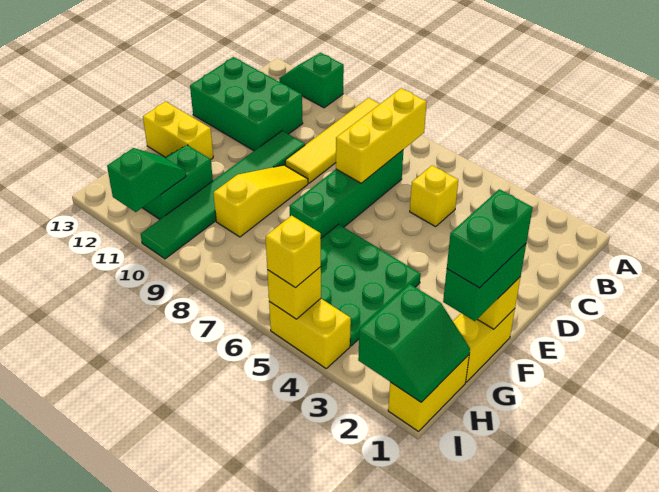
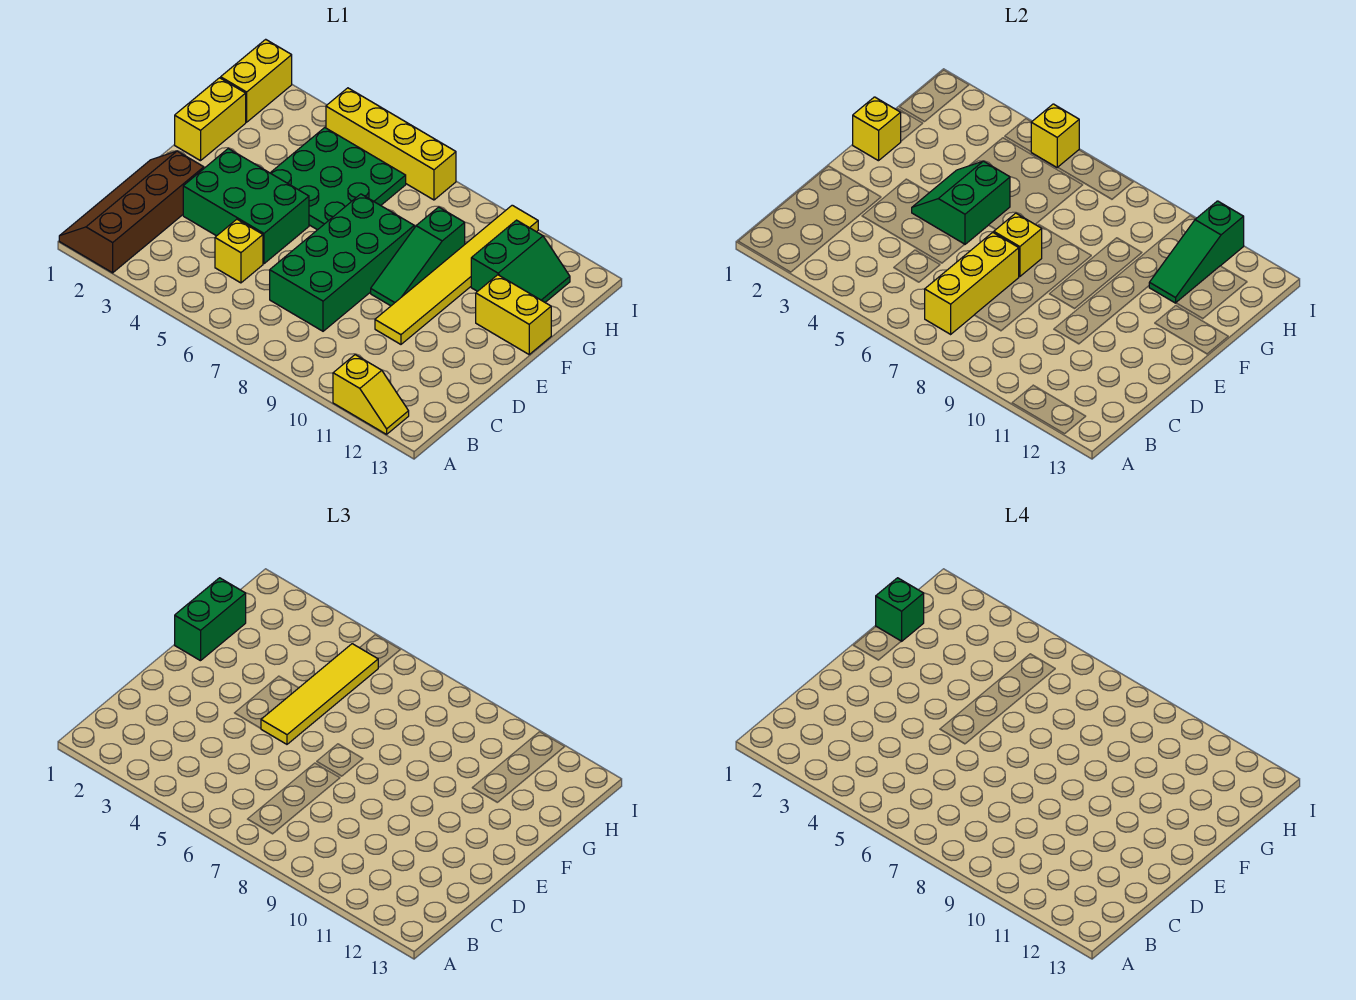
none -> brown 2x4 slope [59,151,204,273]
yellow 1x4 tile [285,98,379,183] -> yellow 1x4 tile moved to [261,644,378,744]
green 1x2 slope [279,53,344,108] -> yellow 1x2 slope [333,355,409,434]
green 1x4 brick [289,150,403,238] -> green 2x4 brick [270,194,414,331]
green 2x3 brick [190,57,303,151] -> green 2x3 brick moved to [183,149,309,264]
green 1x6 tile [141,131,305,259] -> yellow 1x6 tile [375,205,538,344]
yellow 1x3 slope [213,165,308,237] -> green 1x3 slope [371,207,465,306]
green 1x2 brick [447,189,533,288] -> green 1x1 brick [876,578,924,641]
green 2x2 slope [358,284,470,402] -> green 2x2 slope moved to [912,161,1010,244]
green 1x2 slope [107,148,186,212] -> green 1x3 slope [1149,201,1244,303]
yellow 1x2 brick [269,299,351,368] -> yellow 1x4 brick [326,88,456,200]
yellow 1x1 brick [265,216,321,288] -> yellow 1x1 brick moved to [994,213,1042,277]

